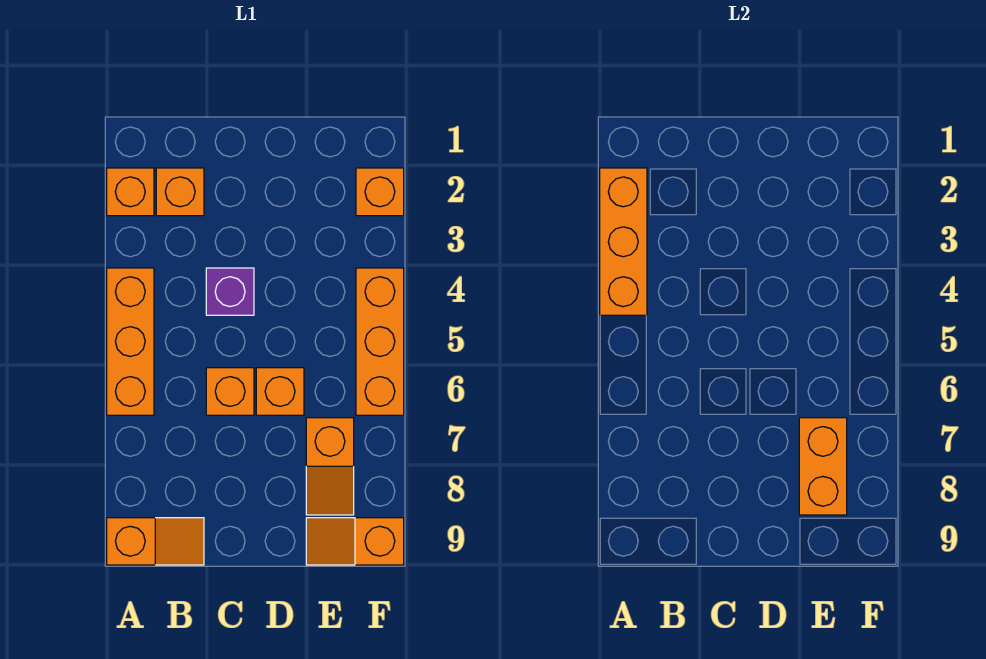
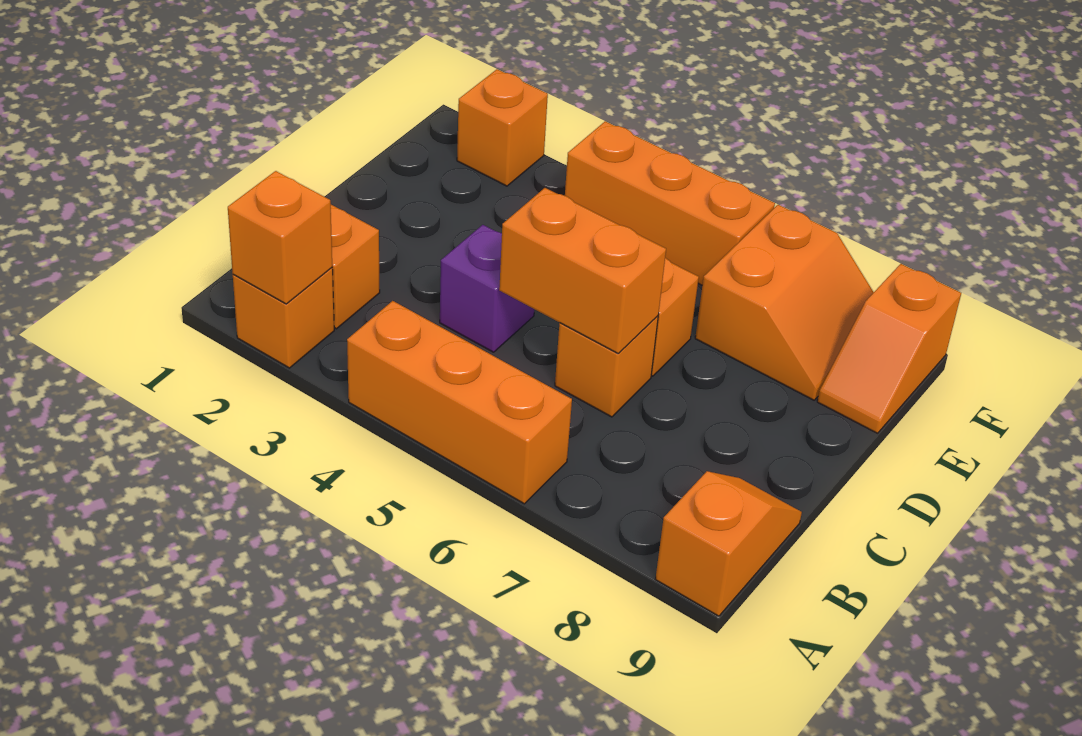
orange 1x3 brick [600,168,647,315] -> orange 1x1 brick [228,171,332,304]
orange 1x2 slope [306,418,354,515] -> orange 2x2 slope [695,205,874,400]
orange 1x2 brick [799,418,847,515] -> orange 1x2 brick moved to [499,188,666,353]

